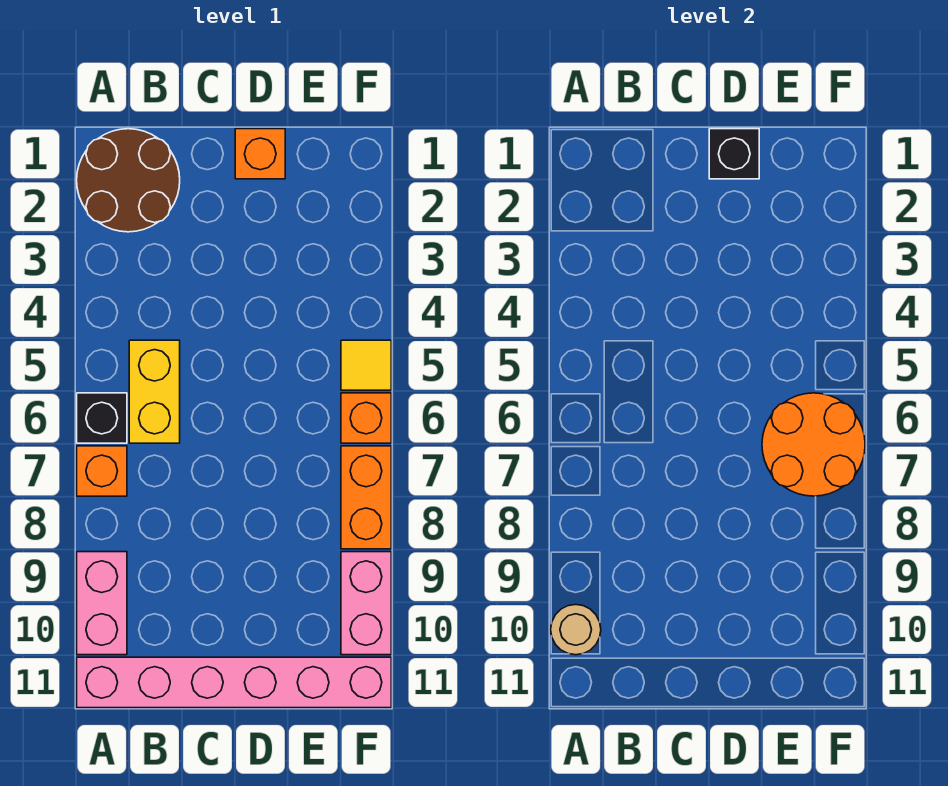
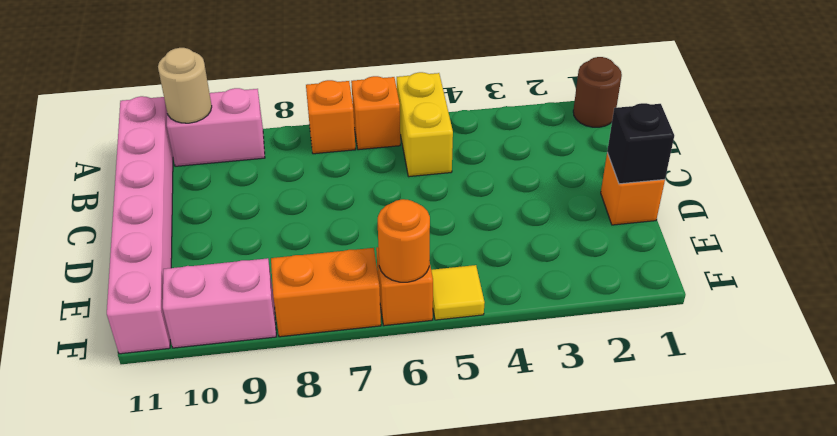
brown 2x2 round brick [77,129,180,232] -> brown 1x1 round brick [573,57,622,127]
black 1x1 brick [77,393,127,443] -> orange 1x1 brick [351,76,400,150]
yellow 1x2 brick [129,340,180,443] -> yellow 1x2 brick turned to [397,72,453,177]
orange 2x2 round brick [762,393,865,496] -> orange 1x1 round brick [378,199,430,282]

